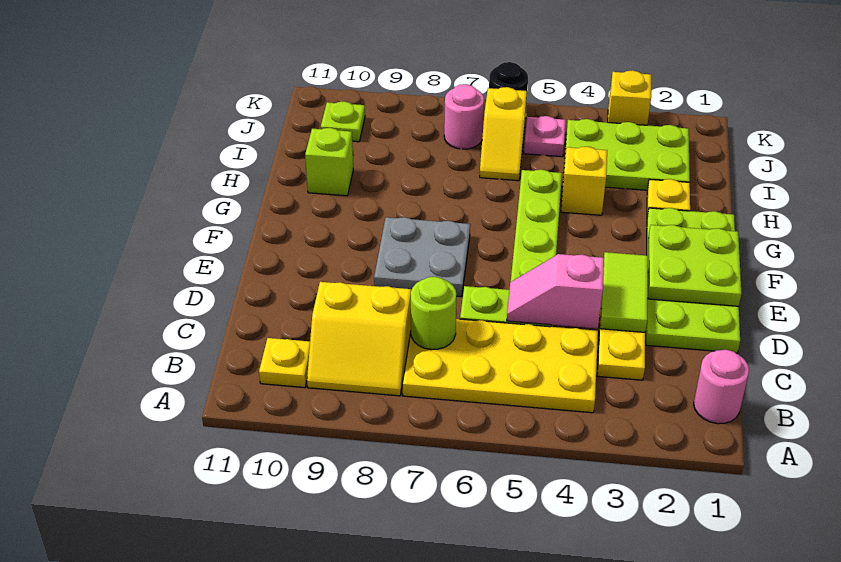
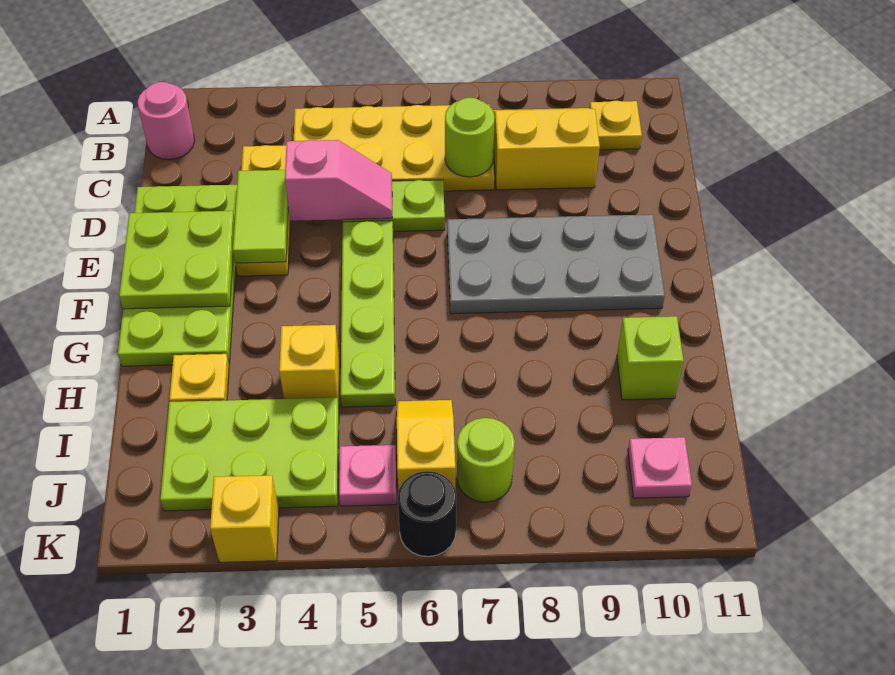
grey 2x2 plate [374,217,470,297] -> grey 2x4 plate [447,214,665,314]
pink 1x1 round brick [444,84,484,149] -> lime 1x1 round brick [457,418,515,502]
lime 1x1 plate [321,101,365,142] -> pink 1x1 plate [628,437,692,498]

